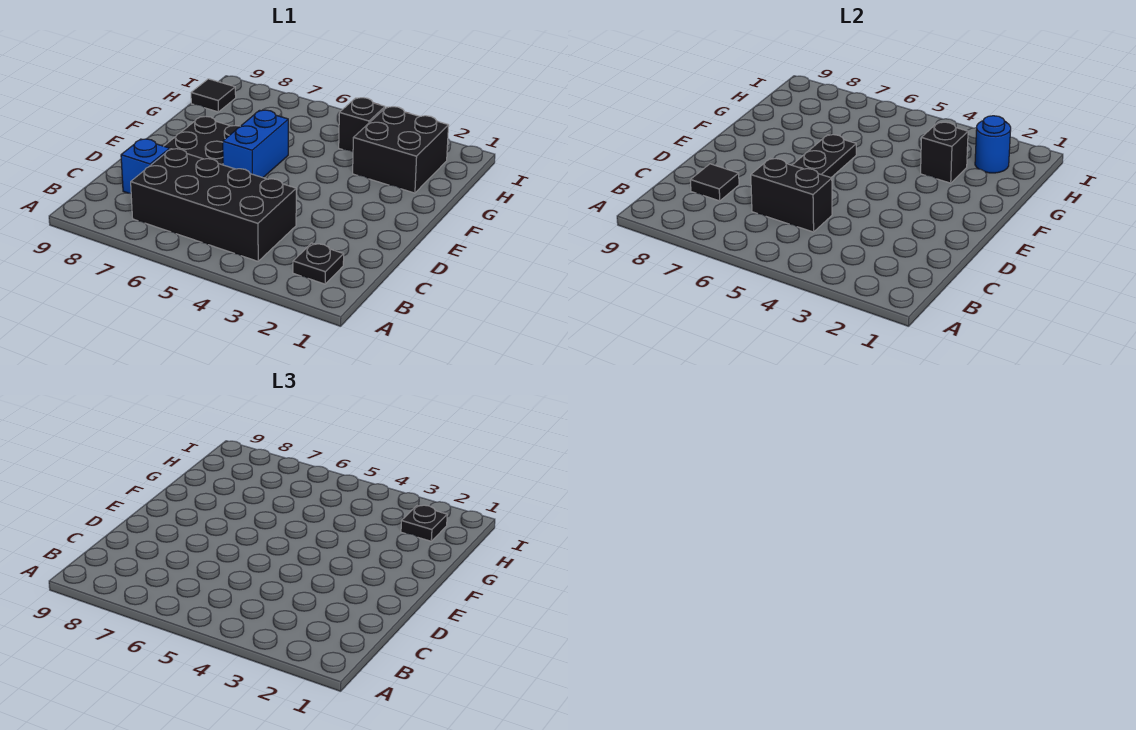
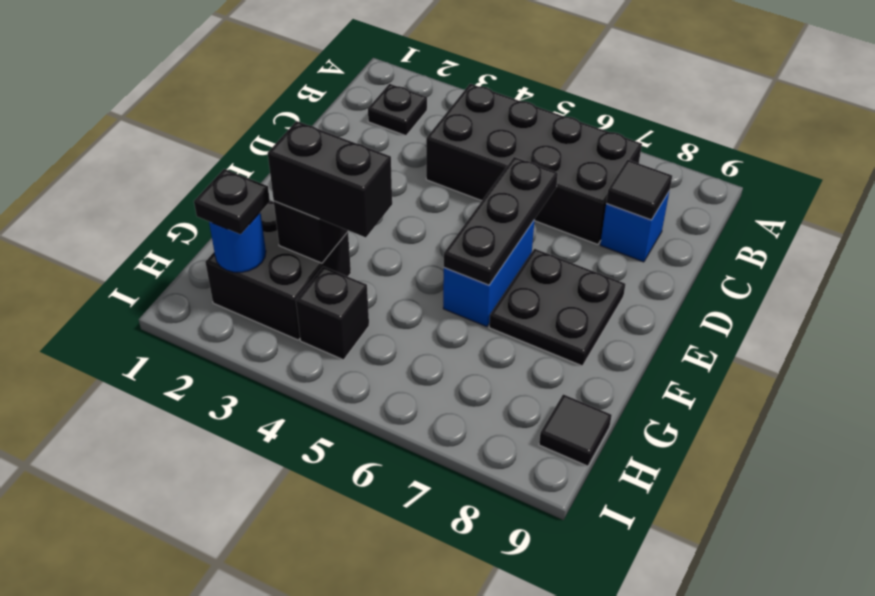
black 1x2 brick [751,159,832,232] -> black 1x2 brick moved to [268,121,392,237]

